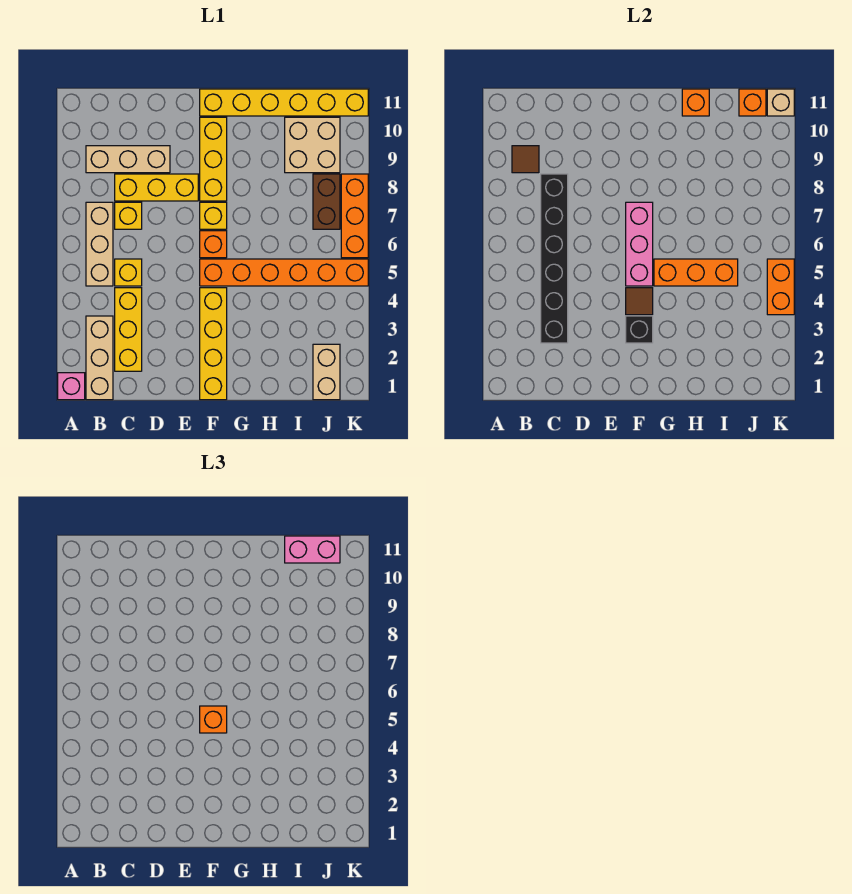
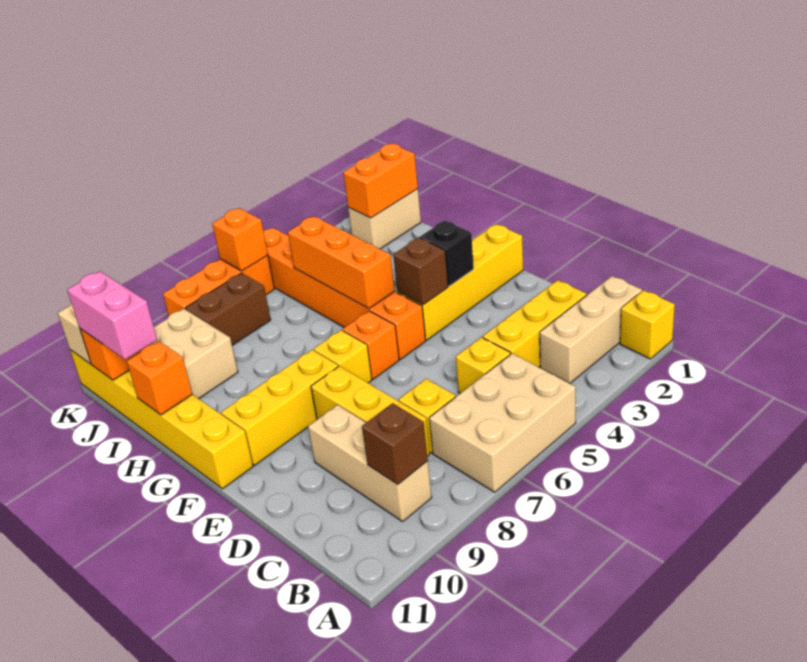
pink 1x1 brick [58,373,85,400] -> yellow 1x1 brick [620,290,675,359]
tan 1x3 brick [86,202,113,286] -> tan 2x3 brick [429,353,576,492]
brown 1x1 tile [512,146,539,173] -> brown 1x1 brick [362,403,428,484]
black 1x6 brick [541,174,568,343] -> none
brown 1x1 tile [626,288,653,315] -> brown 1x1 brick [393,238,448,305]
pink 1x3 brick [626,202,653,286] -> none
orange 1x1 brick [200,706,227,733] -> orange 1x1 brick moved to [212,208,268,271]
orange 1x2 brick [767,259,794,315] -> orange 1x2 brick moved to [343,144,418,218]

